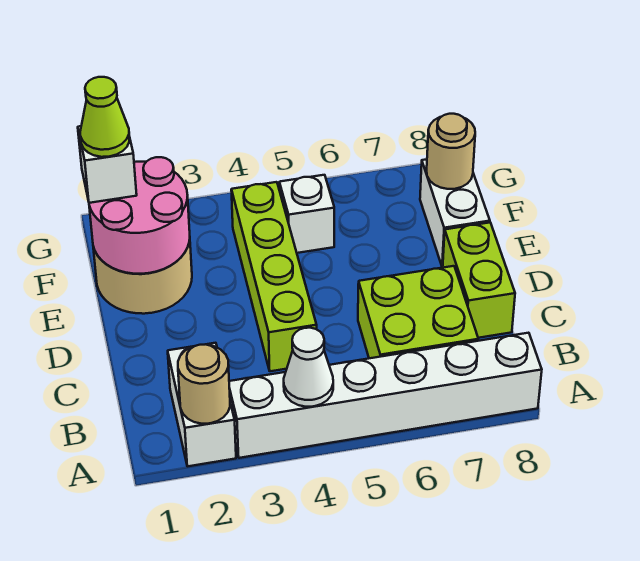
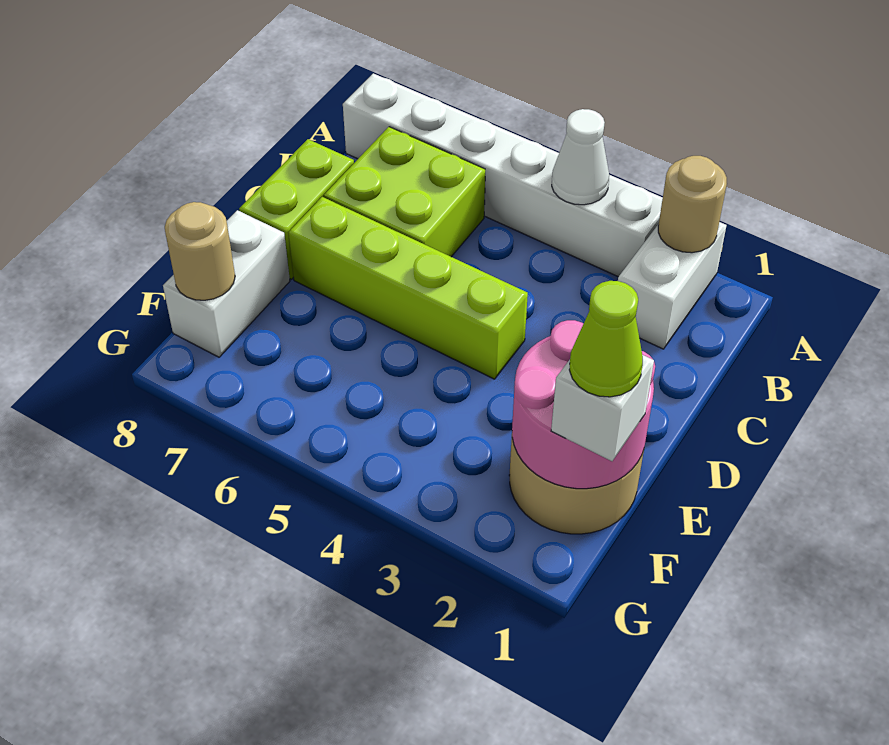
lime 1x4 brick [231,182,317,371] -> lime 1x4 brick turned to [288,197,528,379]
white 1x1 brick [279,175,334,253] -> none

